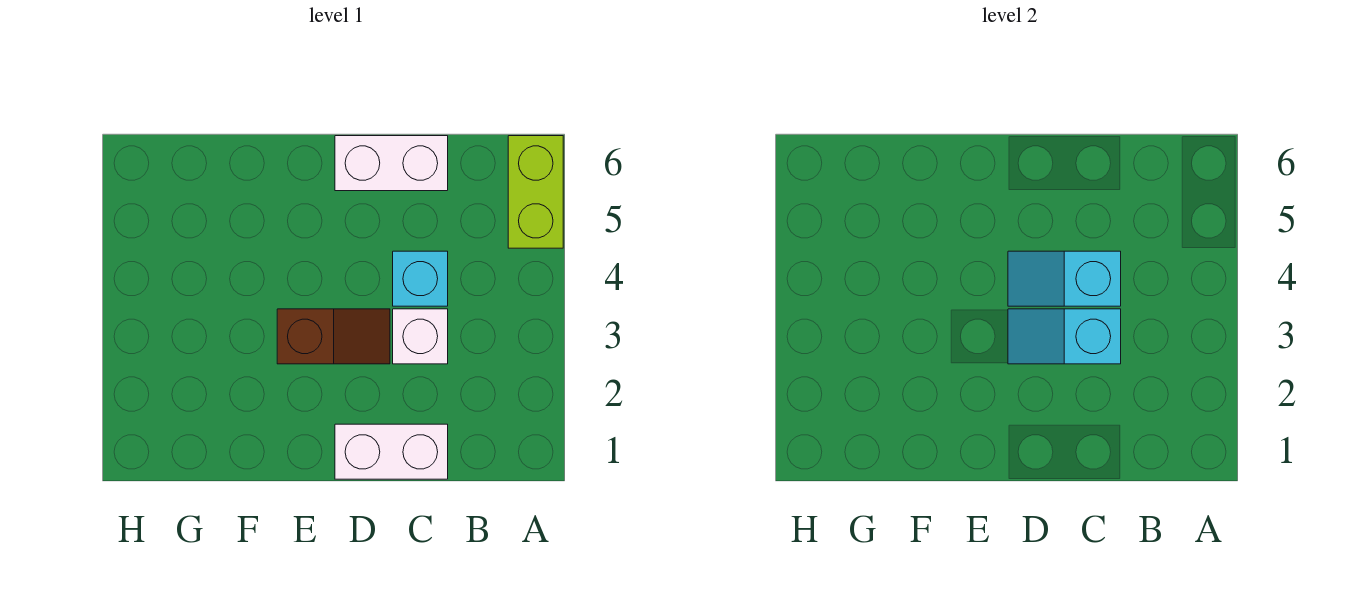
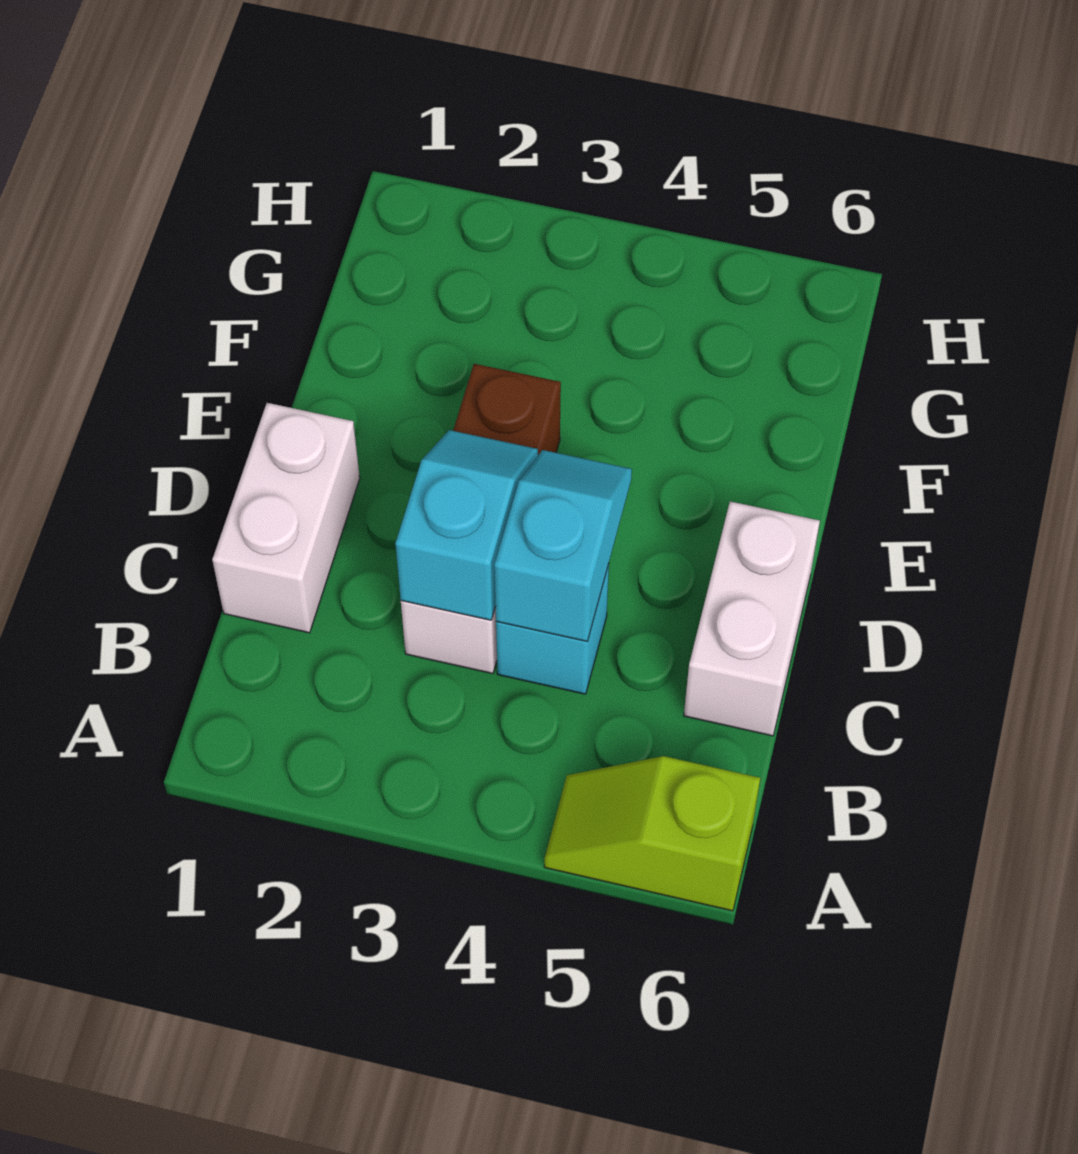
lime 1x2 brick [508,136,563,248] -> lime 1x2 slope [544,756,760,911]

